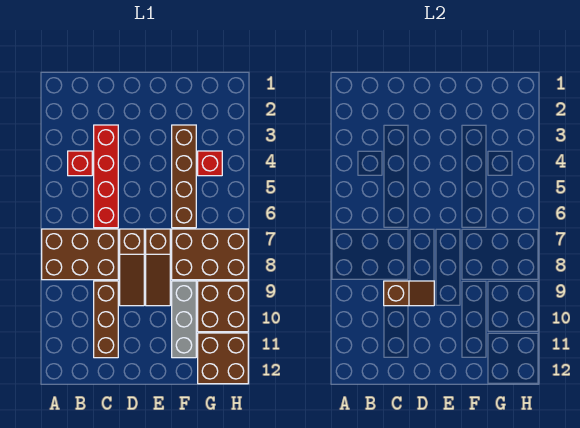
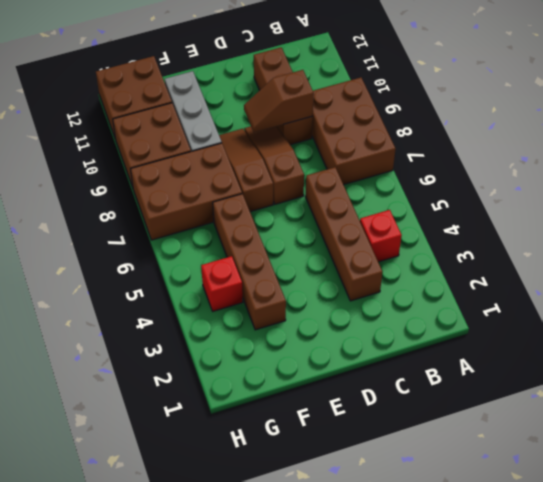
brown 2x3 brick [42,229,118,280] -> brown 2x3 brick turned to [312,78,396,185]
red 1x4 brick [94,125,118,228] -> brown 1x4 brick [306,167,382,301]

